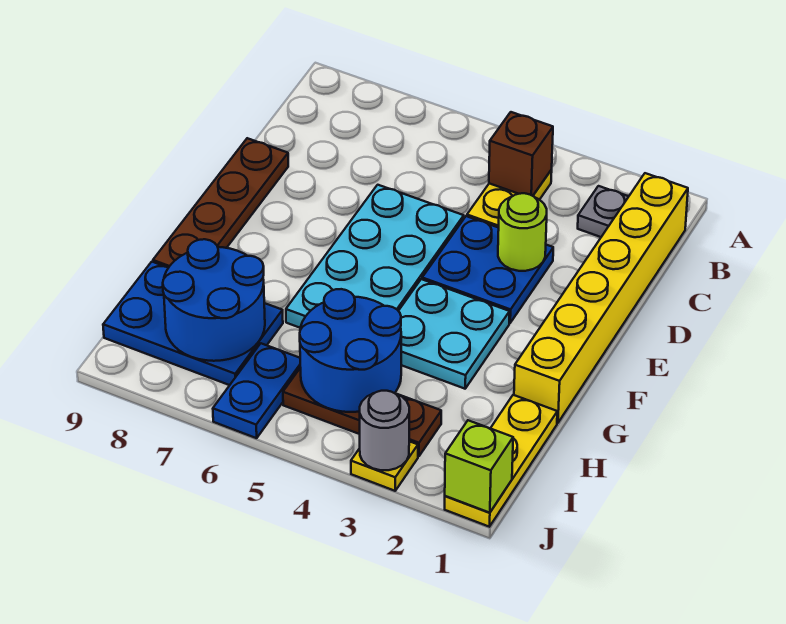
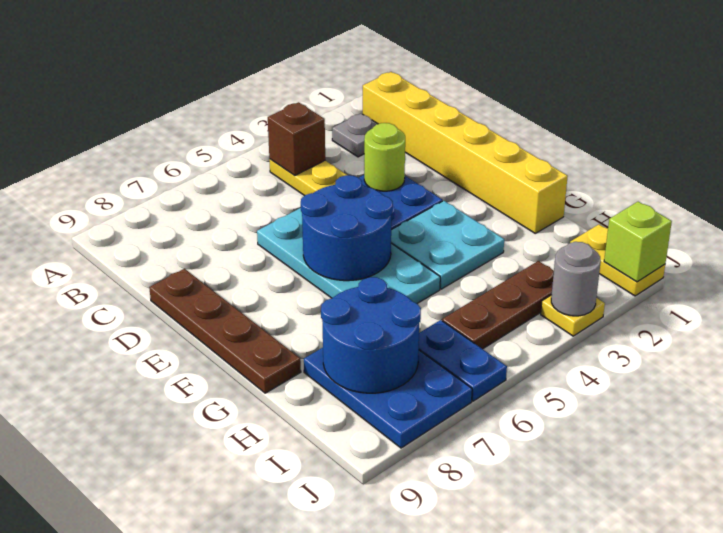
yellow 1x3 plate [445,395,557,527] -> yellow 1x2 plate [570,224,665,296]
blue 2x2 round brick [300,289,401,412] -> blue 2x2 round brick moved to [301,175,393,281]
blue 2x3 plate [103,262,283,385] -> blue 2x3 plate turned to [304,348,472,448]

